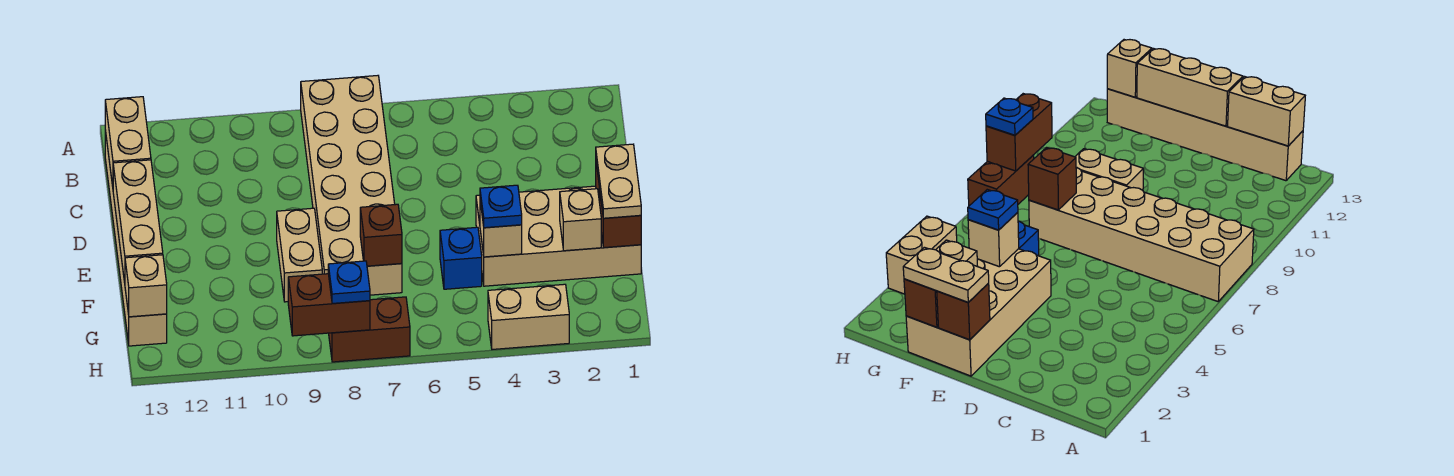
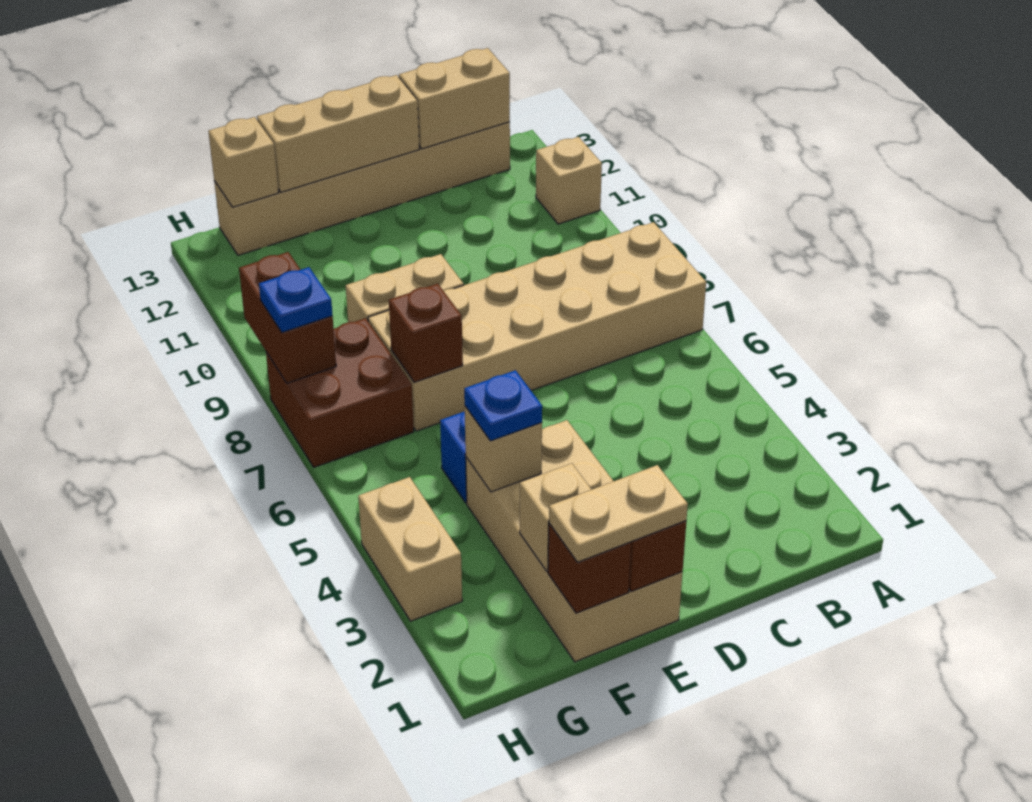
none -> tan 1x1 brick [536,137,602,224]
brown 1x2 brick [329,297,410,362] -> brown 2x2 brick [266,318,414,467]

